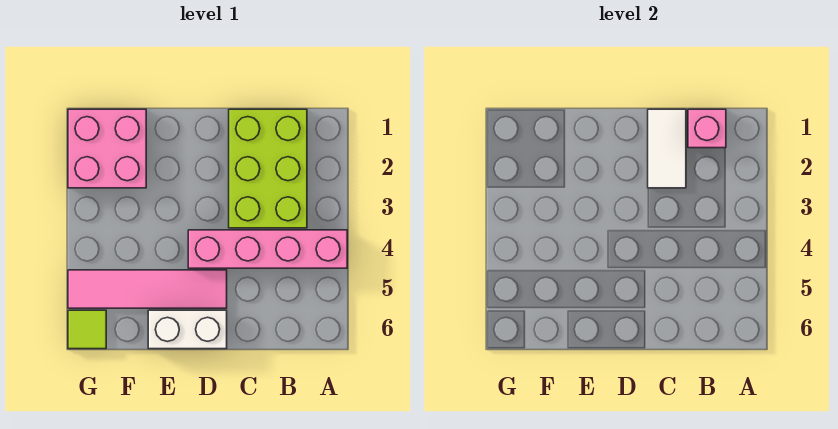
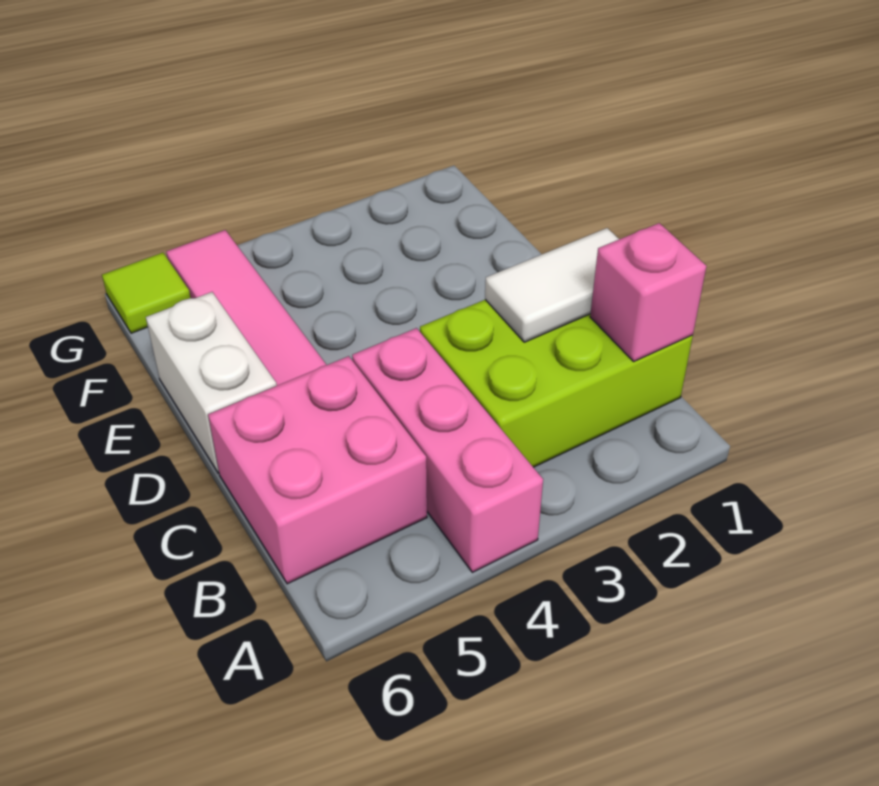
pink 1x4 brick [188,230,347,268] -> pink 1x3 brick [352,328,543,572]
pink 2x2 brick [68,109,146,188] -> pink 2x2 brick moved to [208,356,427,584]

